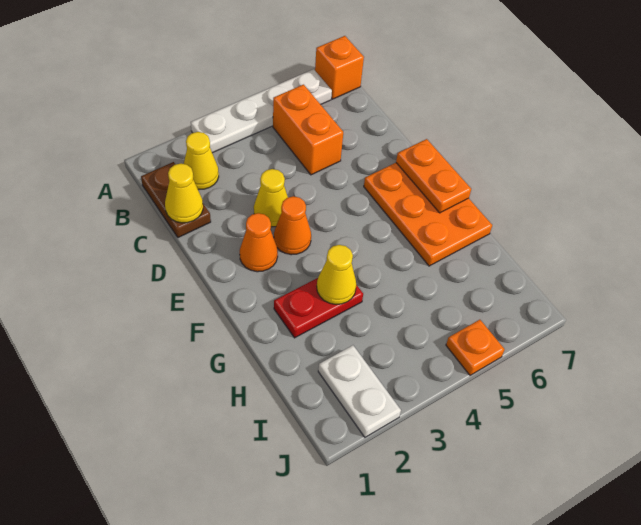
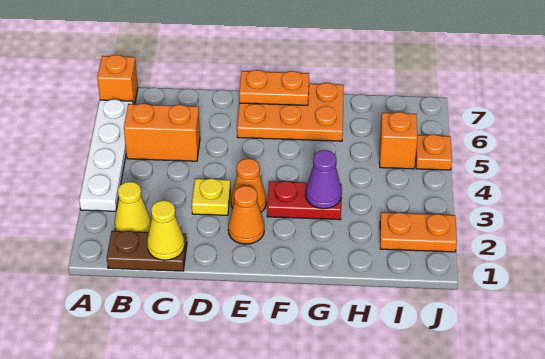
yellow 1x1 cone [254,169,288,227] -> yellow 1x1 plate [192,178,231,216]
red 1x2 plate [274,278,363,338] -> red 1x2 plate turned to [267,181,342,220]
yellow 1x1 cone [317,245,356,304] -> purple 1x1 cone [306,150,342,209]
white 1x2 plate [318,345,401,437] -> orange 1x2 plate [380,212,457,252]
none -> orange 1x1 brick [380,112,418,169]

